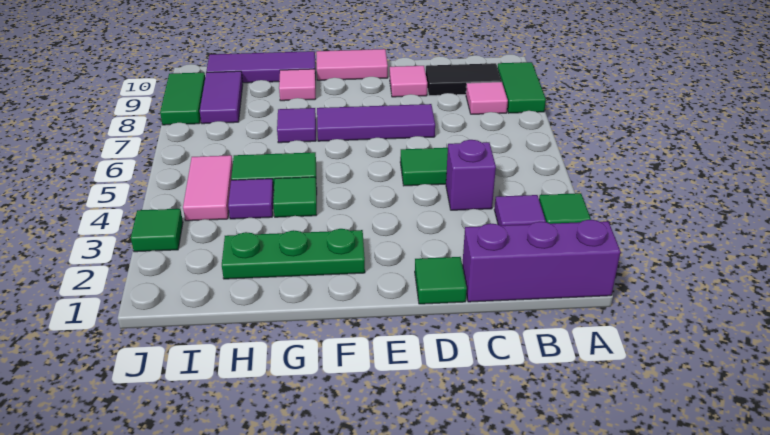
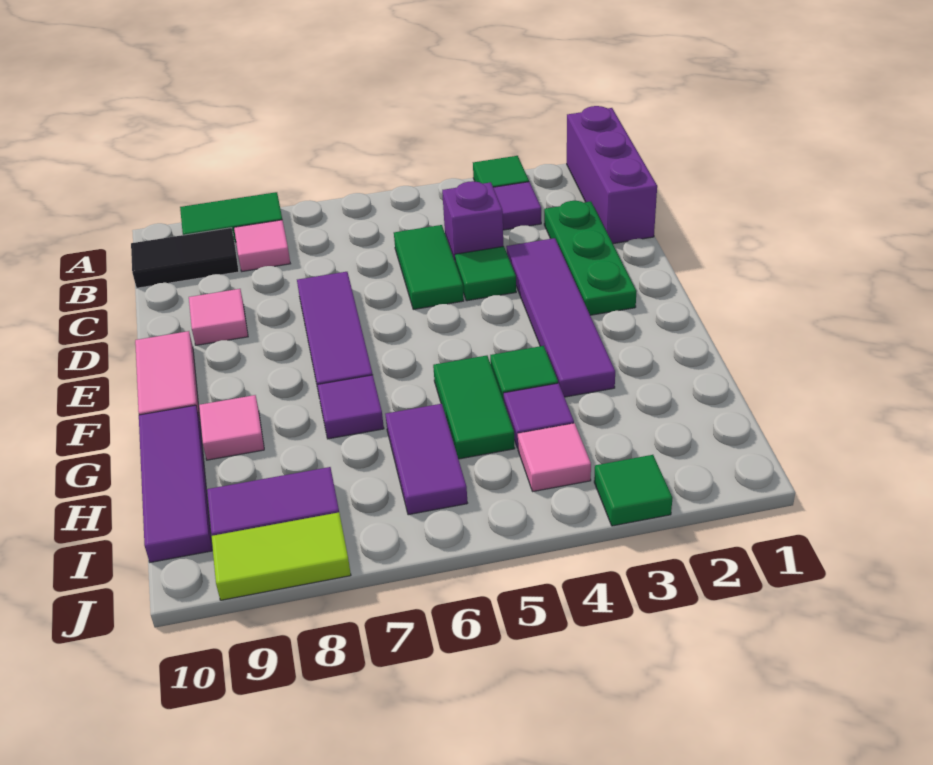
black 1x2 tile [426,63,502,96] -> black 1x2 tile turned to [131,228,239,288]
green 1x1 tile [415,257,467,304] -> green 1x1 tile moved to [455,246,516,301]
none -> purple 1x4 tile [506,238,615,397]
green 1x3 plate [222,229,365,279] -> green 1x3 plate moved to [544,200,636,315]
none -> purple 1x2 tile [385,404,467,515]
pink 1x2 tile [183,155,233,221] -> pink 1x1 tile [518,423,591,491]
green 1x2 tile [160,72,205,125] -> lime 1x2 tile [211,512,351,600]

